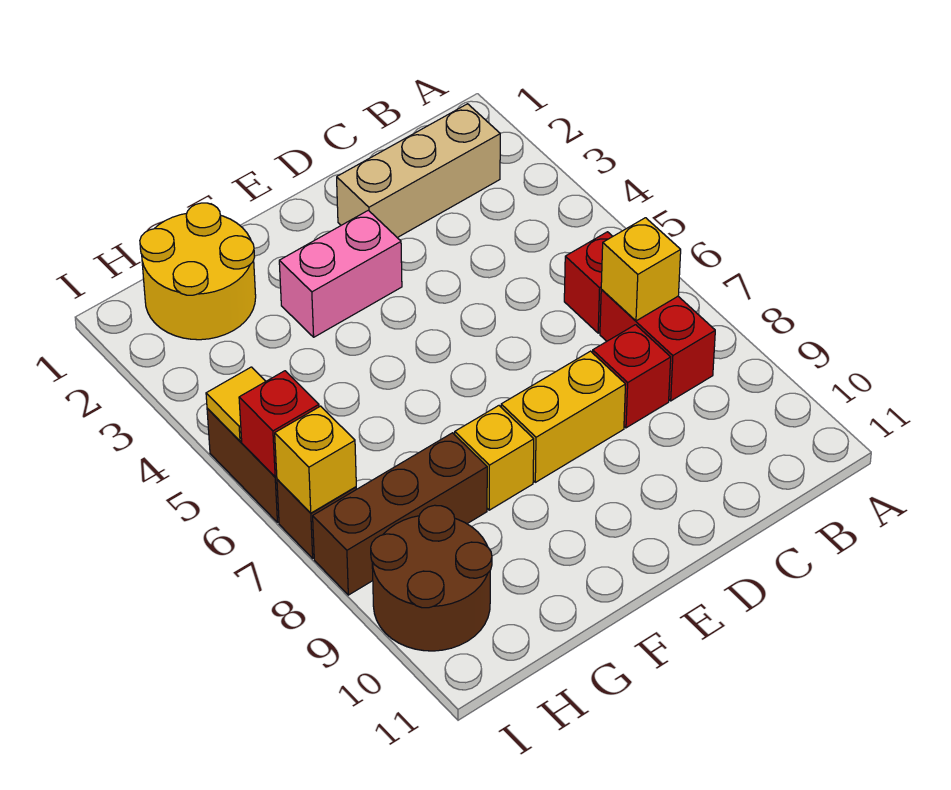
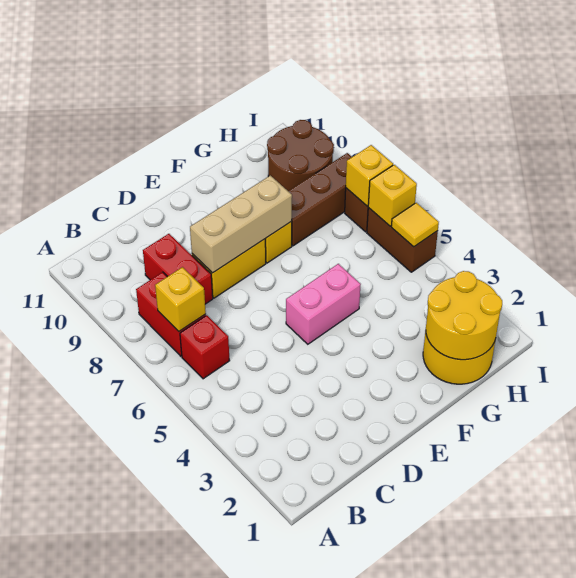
tan 1x3 brick [337,104,500,238] -> tan 1x3 brick moved to [190,175,292,273]
red 1x1 brick [593,325,671,428] -> red 1x2 brick [143,234,213,304]
pink 1x2 brick [279,210,402,337] -> pink 1x2 brick moved to [286,264,361,344]
none -> yellow 2x2 round brick [426,271,502,360]
red 1x1 brick [239,371,319,477] -> yellow 1x1 brick [368,165,417,226]

